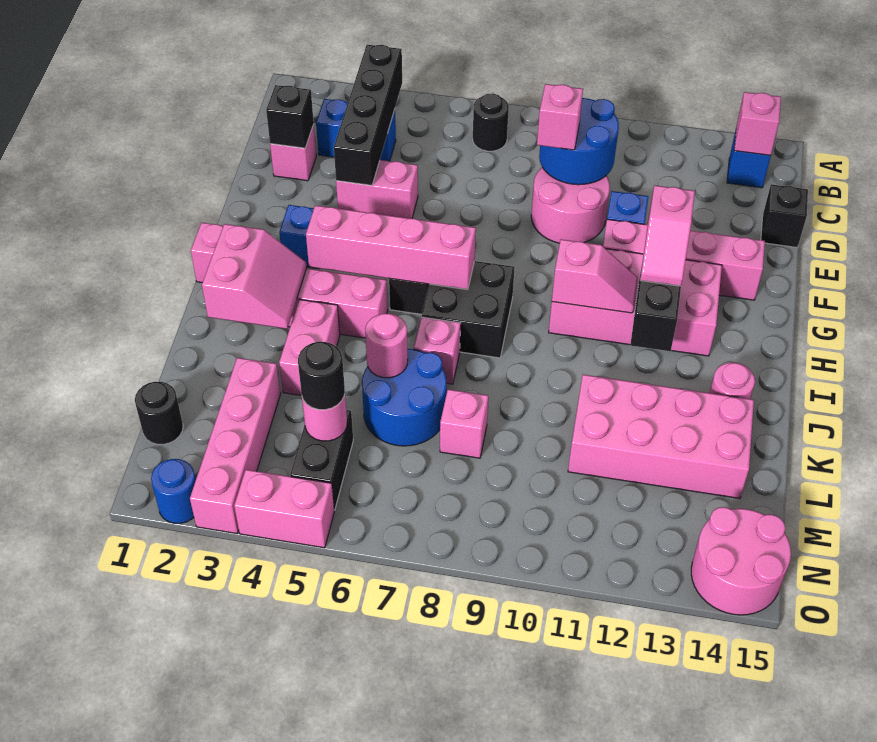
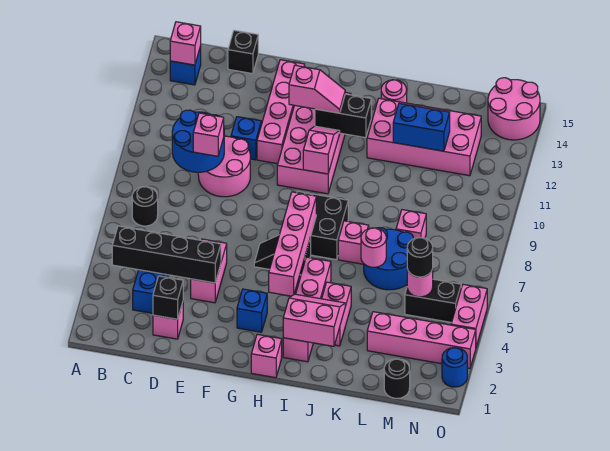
pink 1x2 brick [279,299,340,396] -> pink 1x2 brick turned to [322,282,351,346]
pink 2x4 brick [568,375,754,498] -> pink 2x4 brick turned to [367,98,481,176]
none -> blue 1x2 brick [393,103,450,151]

